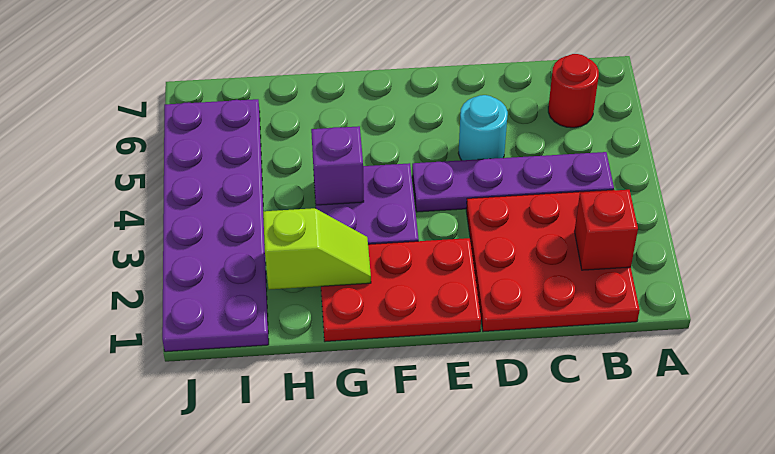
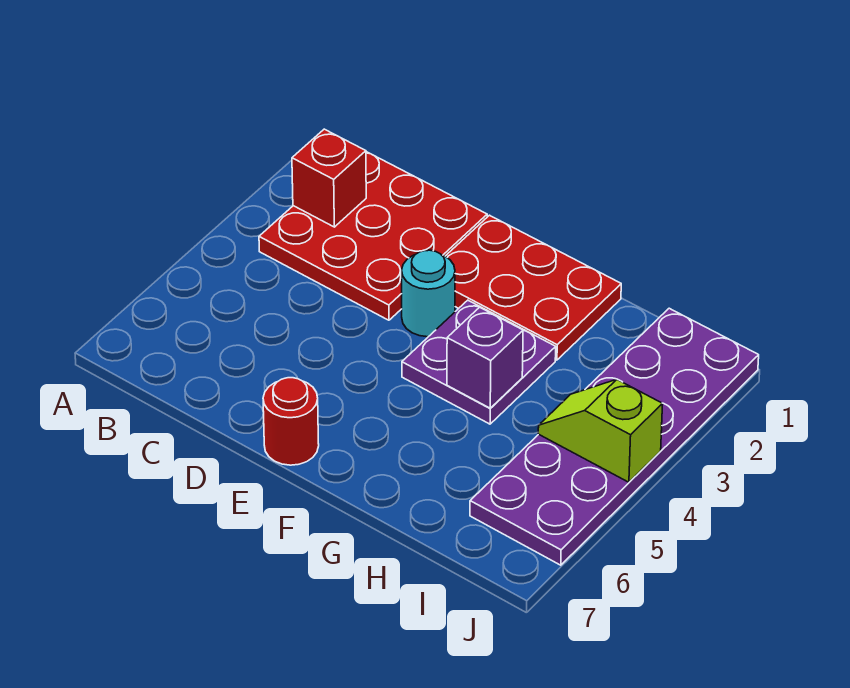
purple 1x4 plate [412,152,614,212] -> none
red 1x1 round brick [548,54,599,128] -> red 1x1 round brick moved to [263,378,319,465]
cyan 1x1 round brick [458,95,508,160] -> cyan 1x1 round brick moved to [402,250,455,337]
lime 1x2 slope [263,208,371,290] -> lime 1x2 slope moved to [538,380,663,482]

